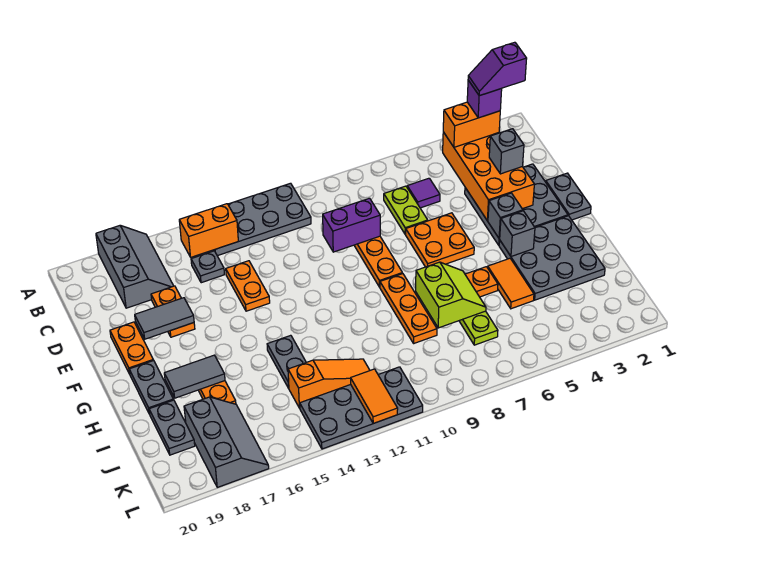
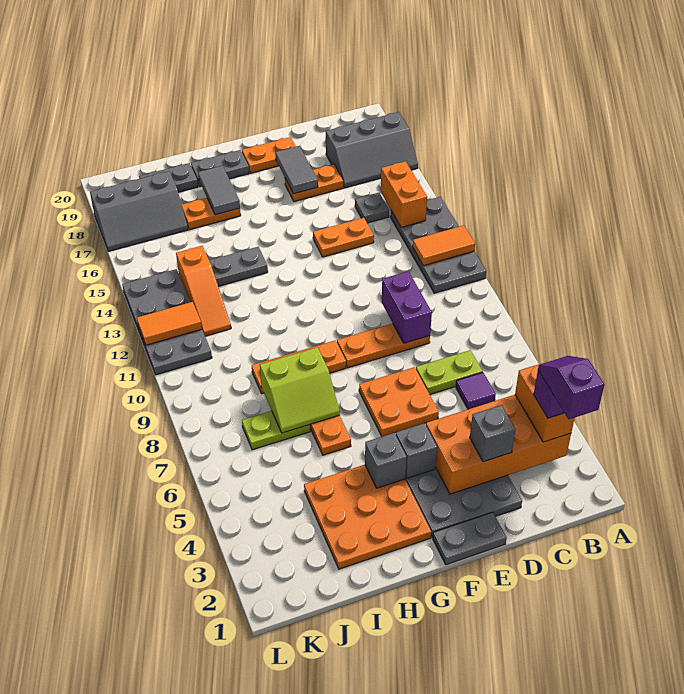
grey 3x3 plate [499,216,605,300] -> orange 3x3 plate [304,465,431,569]
orange 1x2 tile [488,258,534,309] -> orange 1x2 tile moved to [413,225,475,266]

